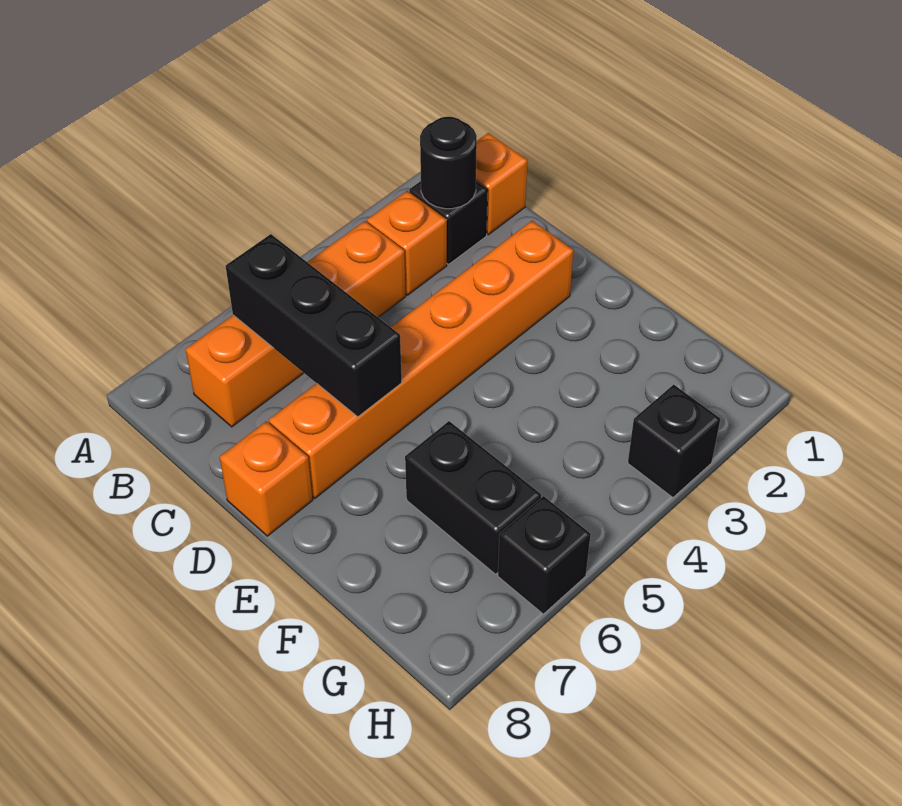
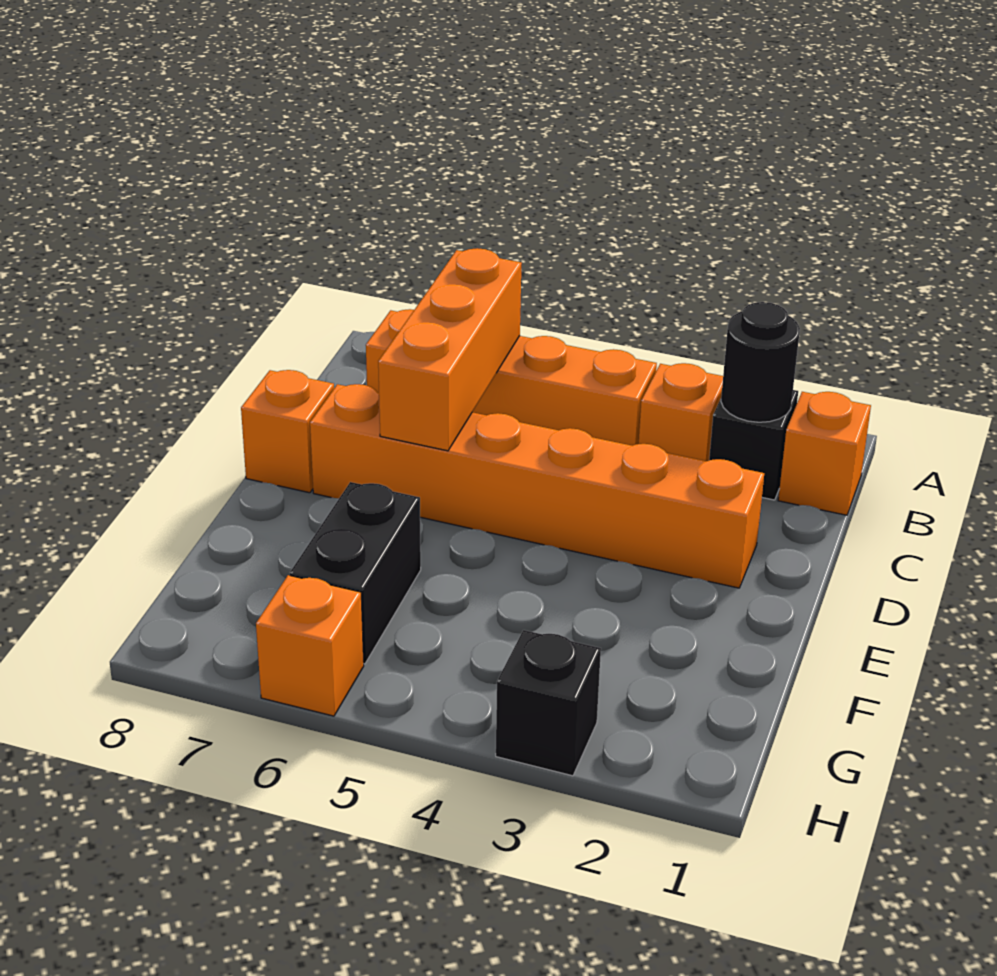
black 1x3 brick [226,234,402,417] -> orange 1x3 brick [378,248,522,451]
black 1x1 brick [498,496,591,614] -> orange 1x1 brick [256,575,364,716]

